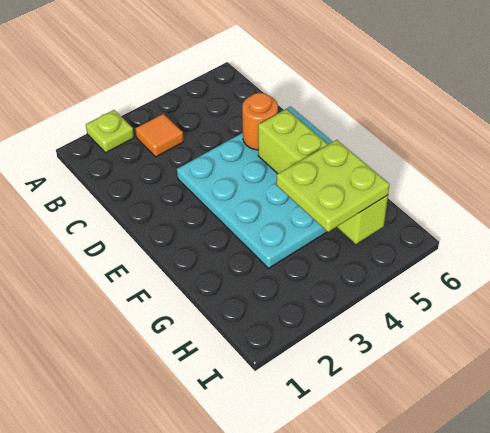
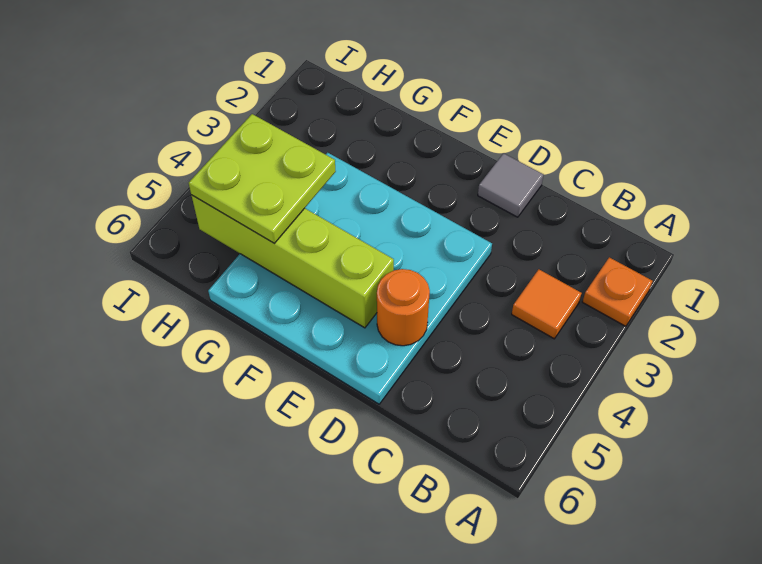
lime 1x1 plate [86,110,134,153] -> orange 1x1 plate [583,257,652,326]
none -> grey 1x1 tile [478,153,544,217]

